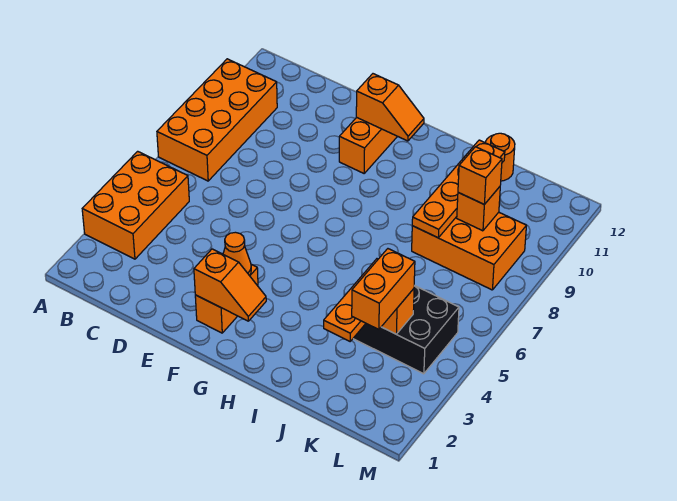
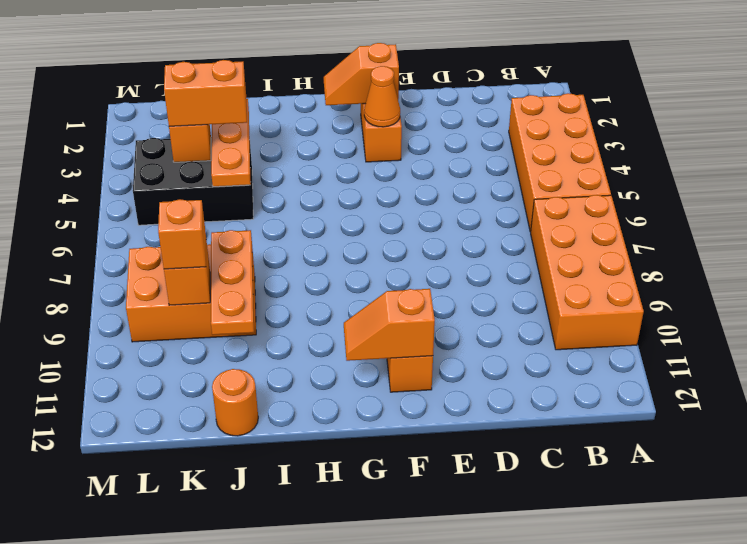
orange 2x3 brick [82,151,189,259] -> orange 2x4 brick [509,93,611,232]
orange 1x4 plate [412,140,505,238] -> orange 1x3 plate [211,230,254,335]
orange 1x2 brick [352,249,415,329] -> orange 1x2 brick turned to [164,60,247,126]

